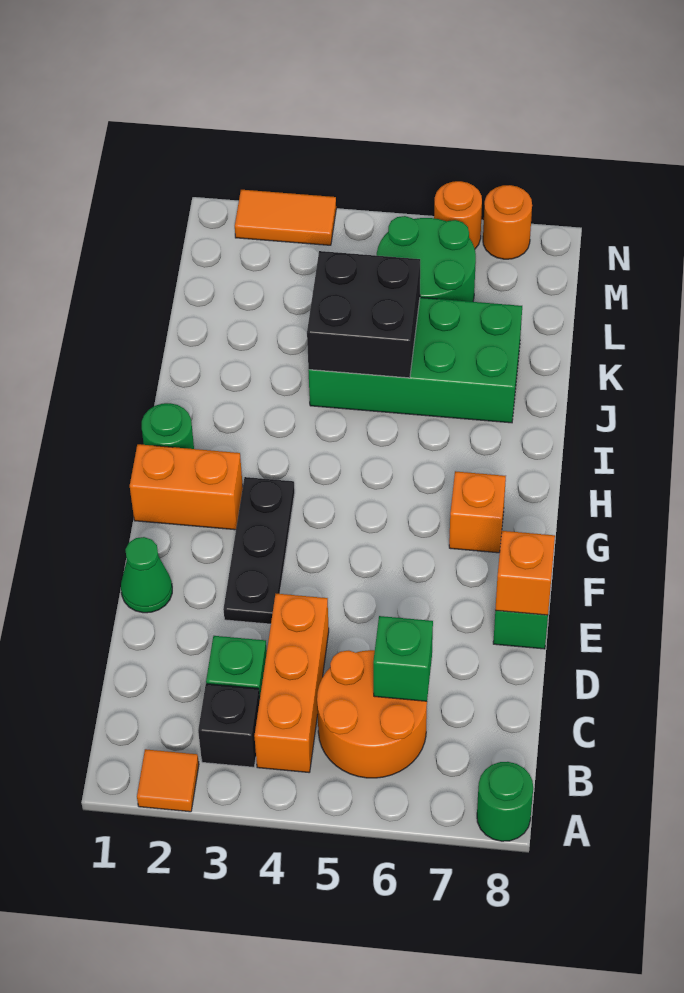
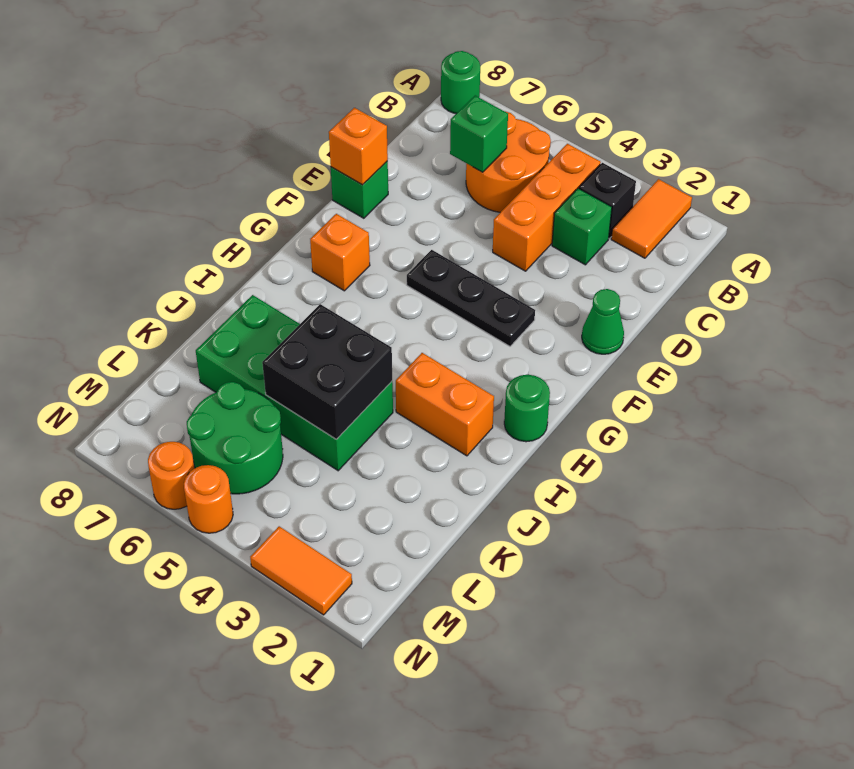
orange 1x1 tile [137,749,199,812] -> orange 1x2 tile [611,179,692,258]
black 1x3 plate [223,477,295,624] -> black 1x3 plate turned to [407,250,535,346]
orange 1x2 brick [130,444,243,530] -> orange 1x2 brick moved to [396,353,494,456]
orange 1x1 round brick [483,185,532,259] -> orange 1x1 round brick moved to [184,465,233,533]

